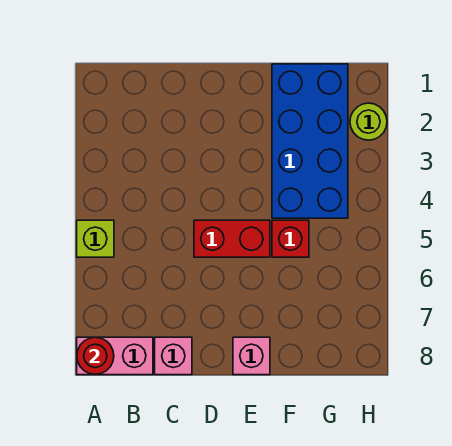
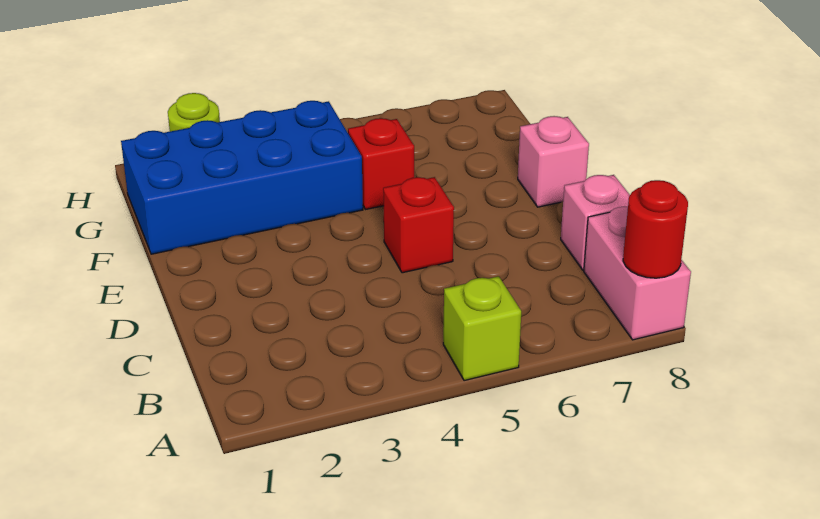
red 1x2 brick [194,220,270,257] -> red 1x1 brick [383,177,454,273]

